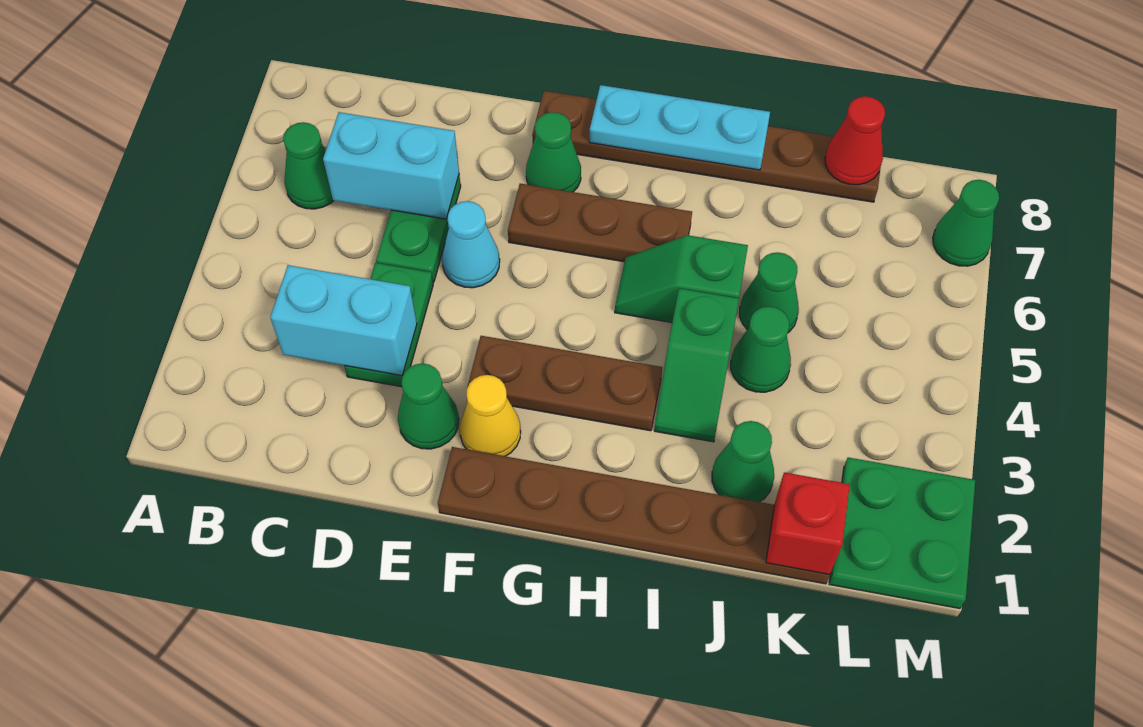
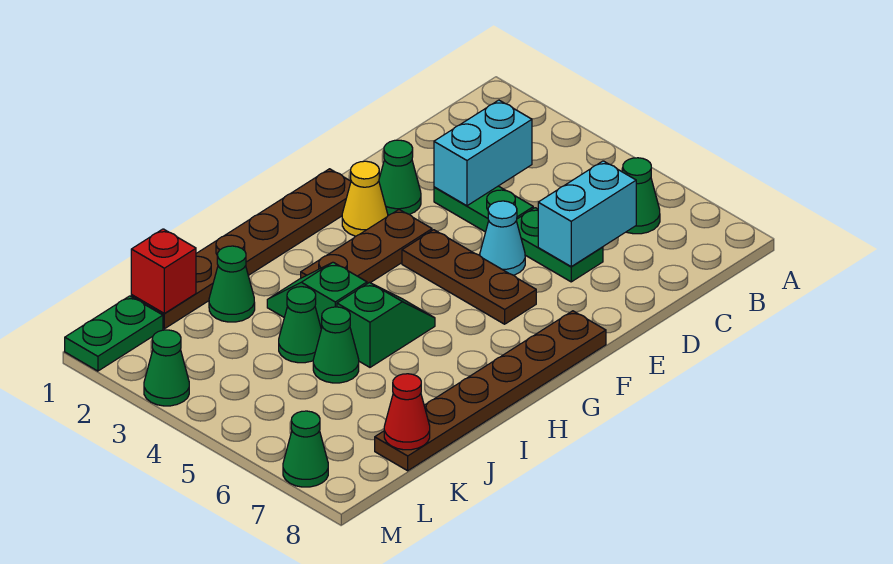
brown 1x3 plate [508,183,692,262] -> brown 1x3 plate turned to [402,230,536,324]
green 1x1 cone [526,112,581,192] -> green 1x1 cone moved to [144,330,189,406]
cyan 1x3 plate [589,85,770,170] -> none
green 2x2 plate [829,457,975,609] -> green 1x2 plate [65,296,163,371]

